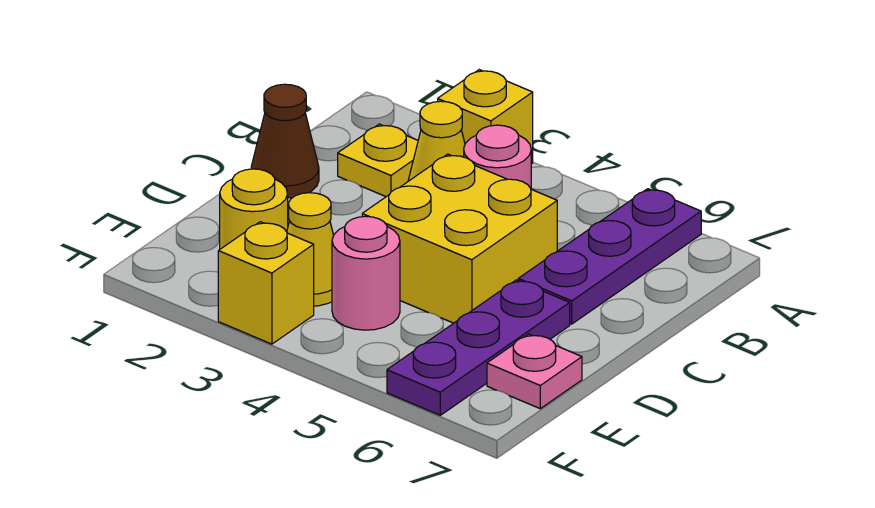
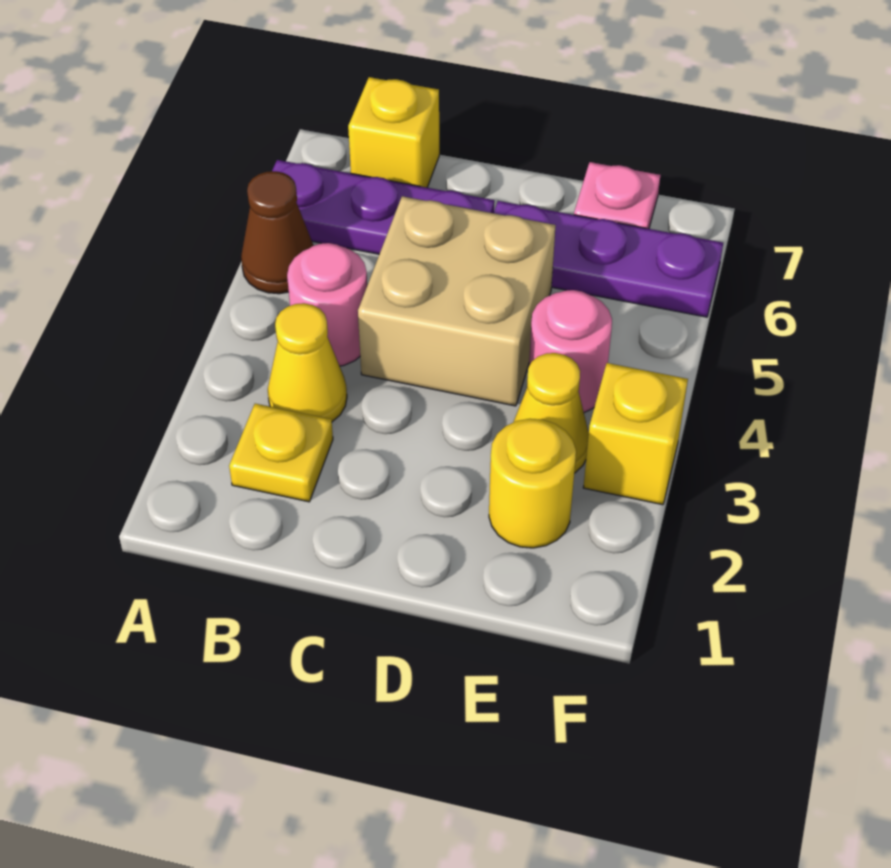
yellow 1x1 brick [438,70,533,164] -> yellow 1x1 brick moved to [348,77,439,188]
brown 1x1 cone [251,84,319,198] -> brown 1x1 cone moved to [241,171,314,294]
yellow 2x2 brick [362,154,557,323] -> tan 2x2 brick [358,196,556,406]

